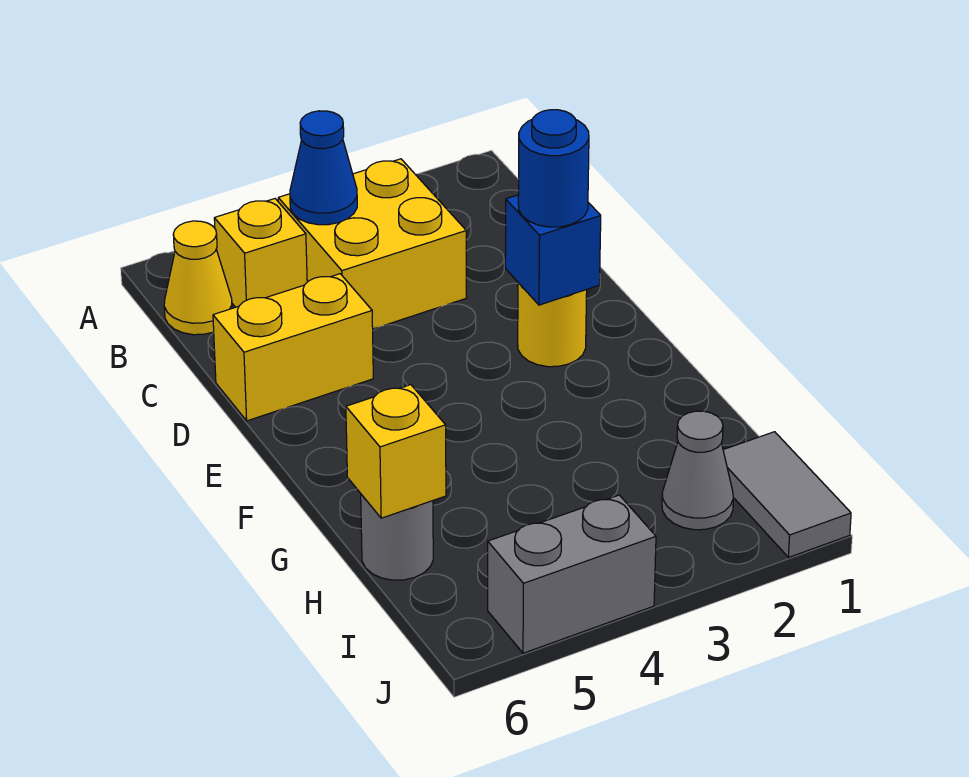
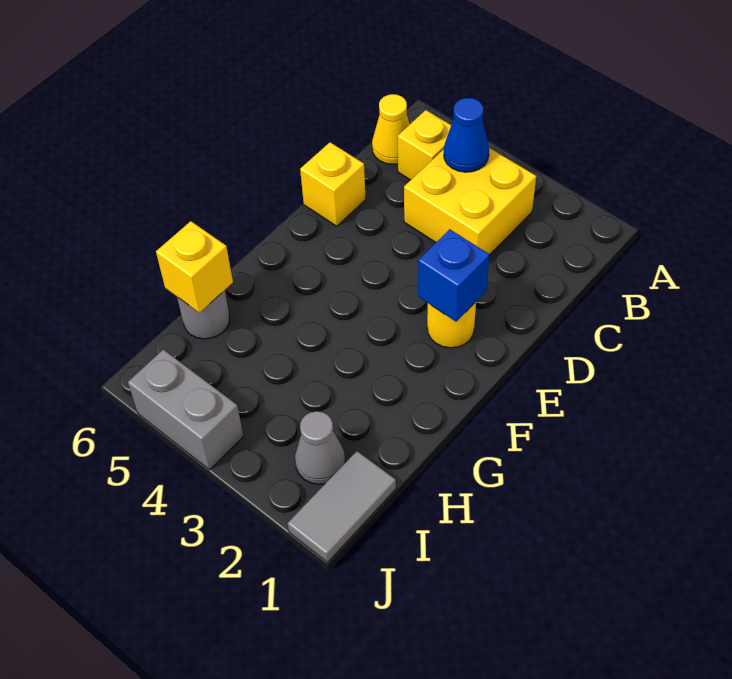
yellow 1x2 brick [213,274,373,421] -> yellow 1x1 brick [300,142,366,226]
blue 1x1 round brick [518,110,589,227] -> none

